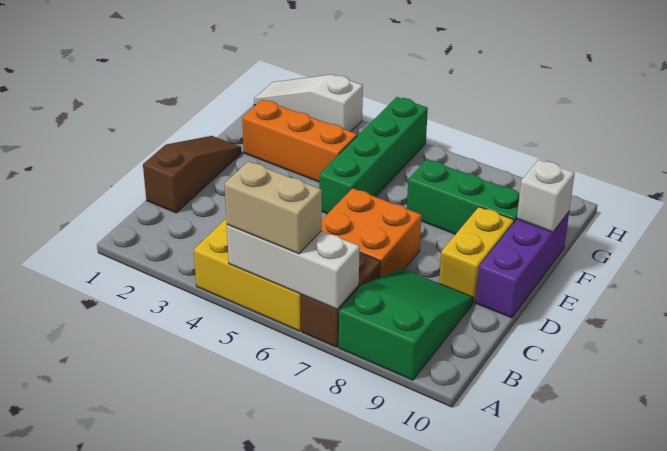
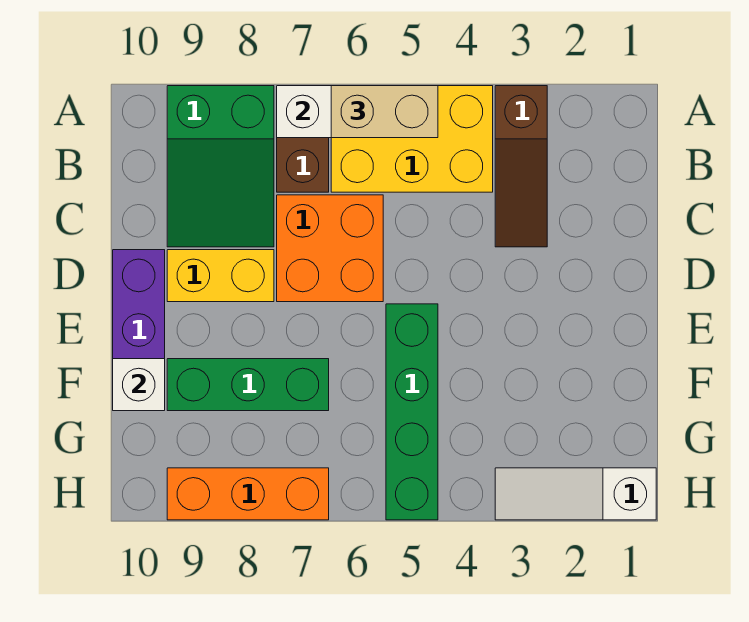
brown 1x3 slope [143,136,241,213] -> brown 1x3 slope moved to [495,86,547,247]
yellow 1x2 brick [439,207,514,303] -> yellow 1x2 brick turned to [167,250,274,302]
orange 1x3 brick [242,100,357,182] -> orange 1x3 brick moved to [167,468,329,520]
white 1x3 slope [254,74,363,132] -> white 1x3 slope turned to [495,468,656,520]

